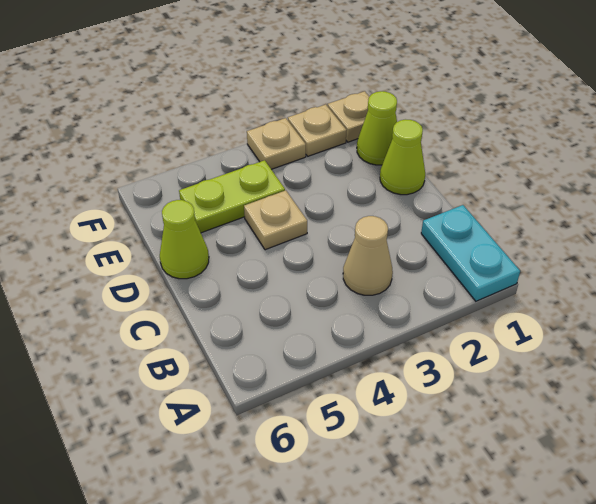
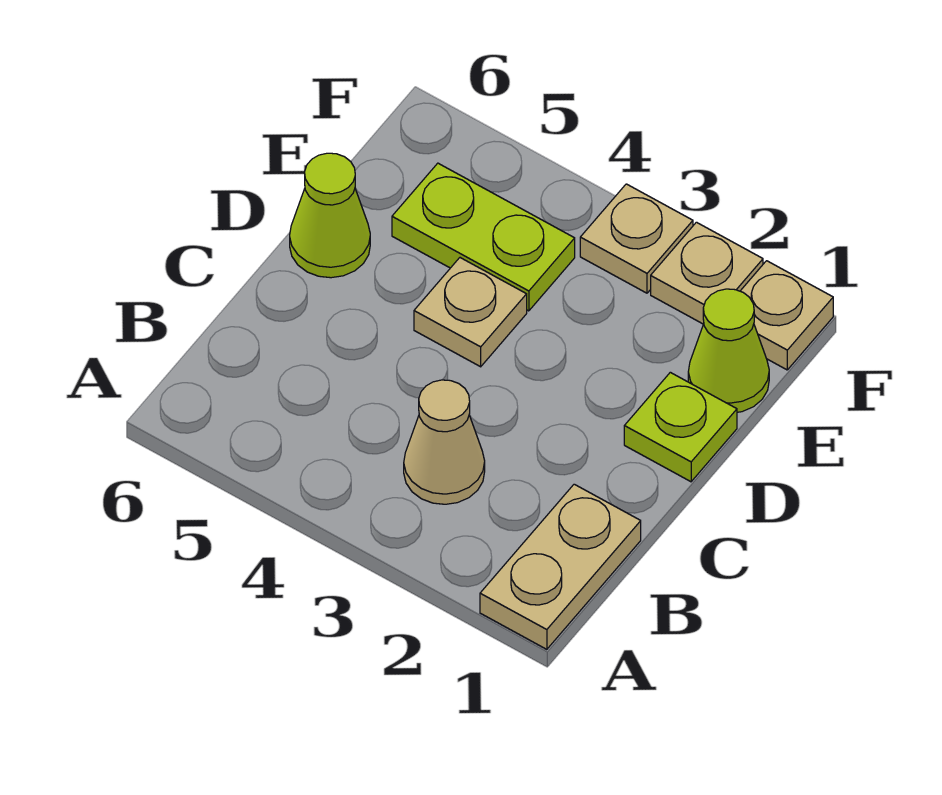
cyan 1x2 plate [421,205,520,301] -> tan 1x2 plate [480,484,641,649]
lime 1x1 cone [380,119,425,195] -> lime 1x1 plate [624,372,737,482]

